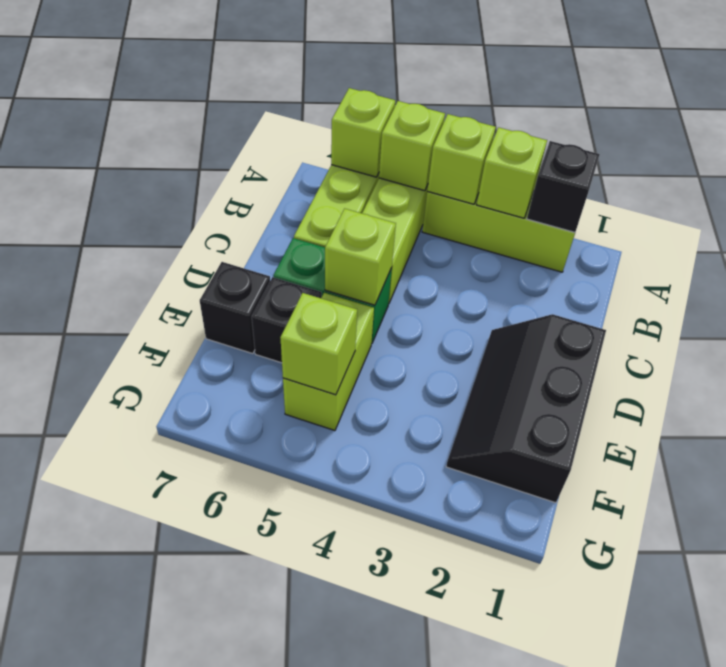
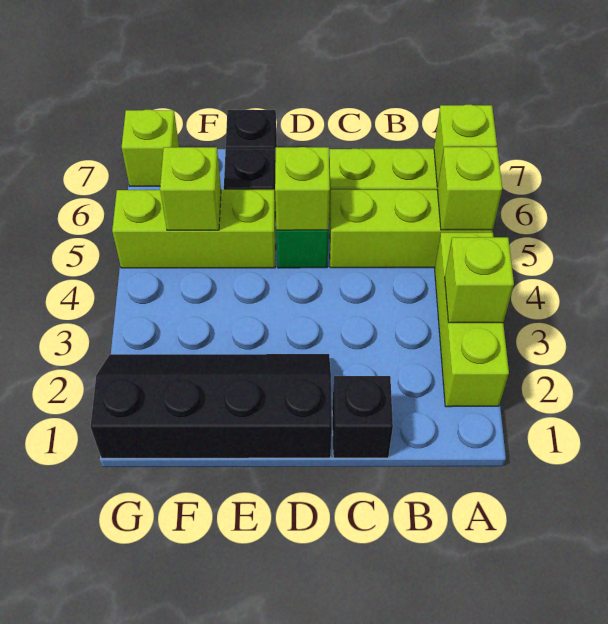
black 1x1 brick [527,141,600,232] -> black 1x1 brick moved to [332,376,393,458]
lime 1x1 brick [427,114,496,204] -> lime 1x1 brick moved to [122,110,179,186]
black 2x3 slope [446,314,606,503] -> black 2x4 slope [90,354,332,458]
lime 1x2 brick [283,293,374,431] -> lime 1x3 brick [112,190,276,268]

